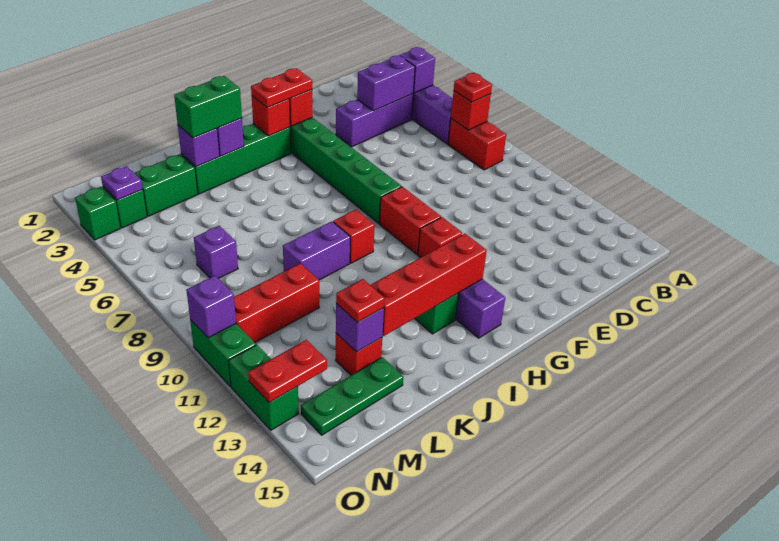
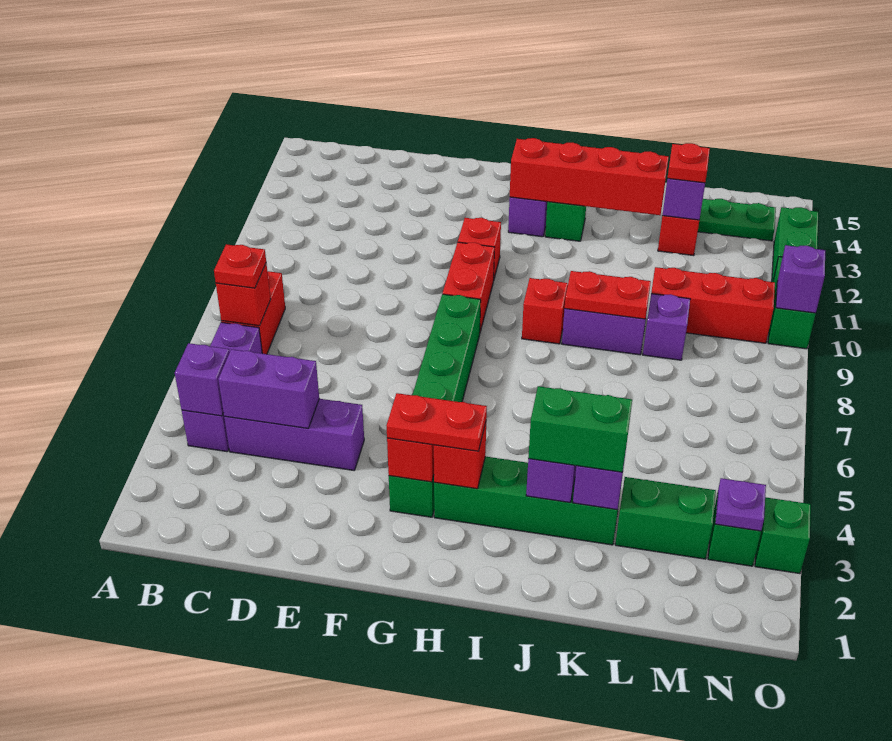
purple 1x1 brick [194,226,238,279] -> purple 1x1 brick moved to [643,294,690,360]
red 1x2 plate [248,340,327,402] -> red 1x2 plate moved to [565,271,651,319]

